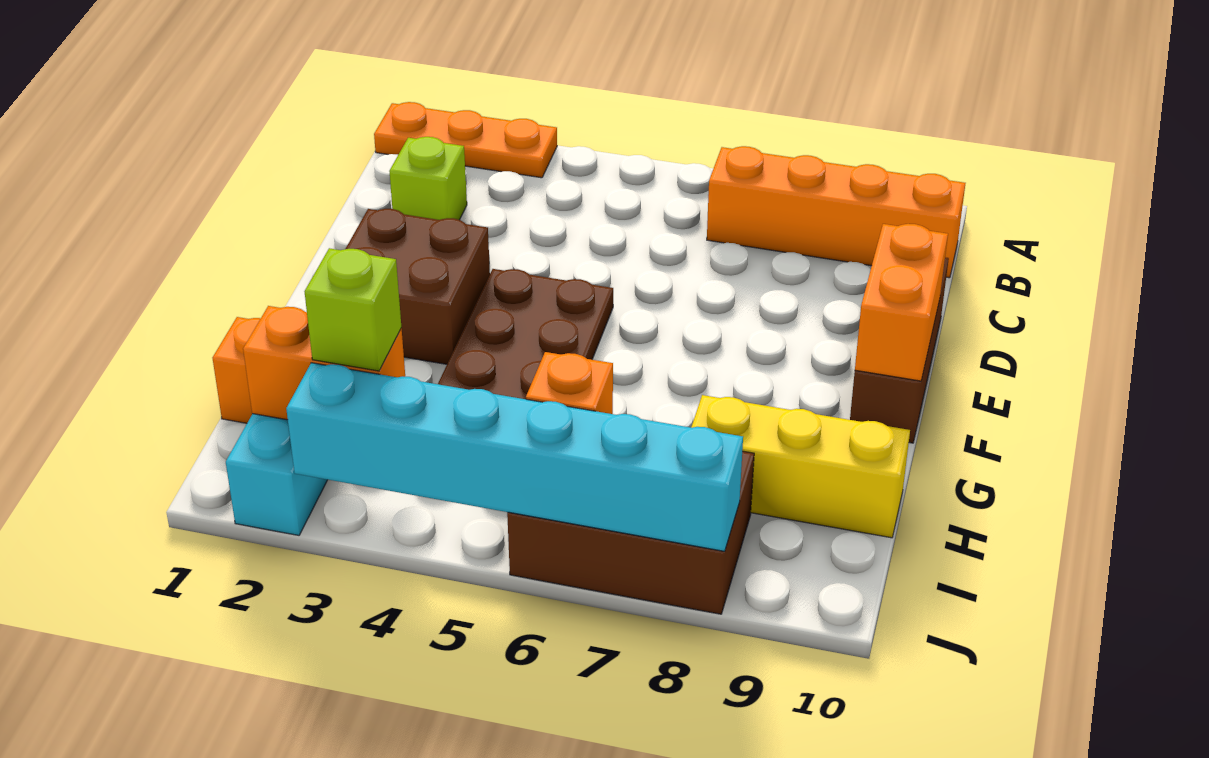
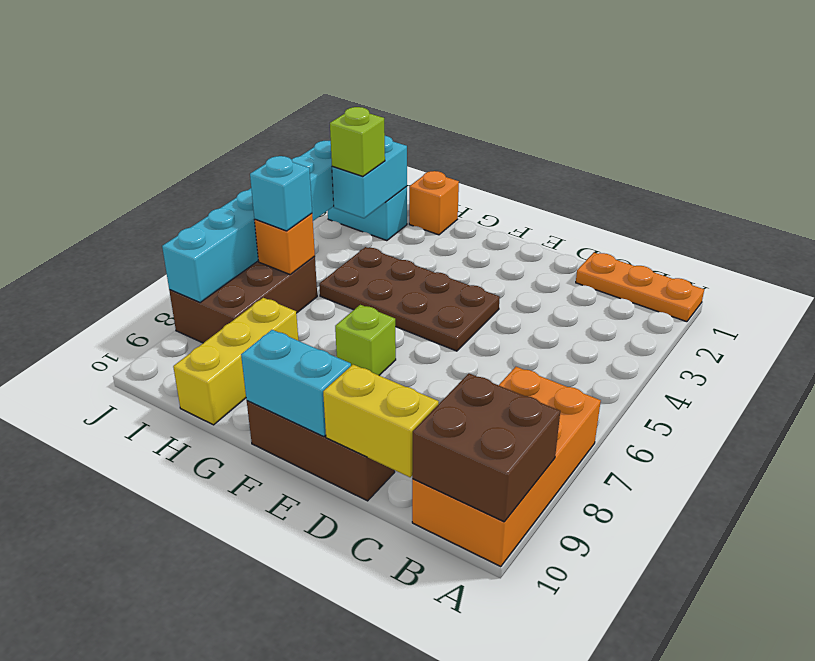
orange 1x3 plate [374,102,557,178] -> orange 1x3 plate turned to [576,253,704,322]
orange 1x4 brick [707,146,965,278] -> orange 2x4 brick [412,367,601,567]
lime 1x1 brick [389,137,467,220] -> lime 1x1 brick moved to [335,305,396,375]
none -> yellow 1x2 brick [323,365,439,477]
brown 2x2 brick [346,209,490,364] -> brown 2x2 brick moved to [412,373,560,522]
orange 1x2 brick [855,224,948,381] -> cyan 1x2 brick [241,330,351,437]
orange 1x2 brick [243,306,405,420] -> cyan 1x2 brick [332,136,407,218]
none -> cyan 1x1 brick [250,156,312,231]

